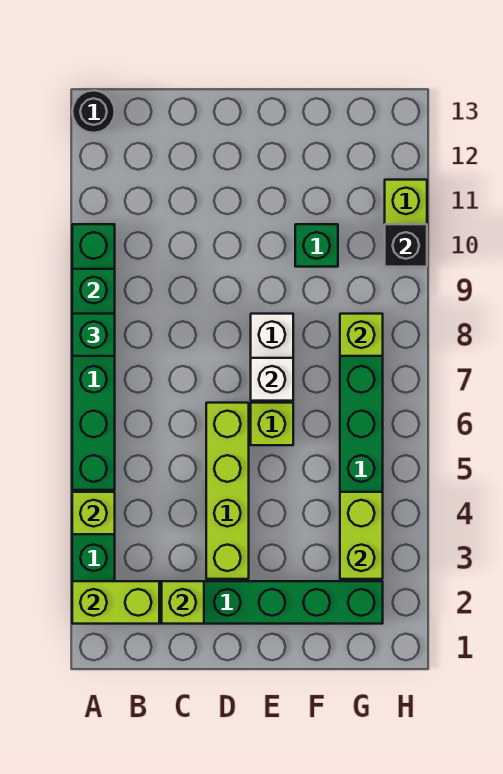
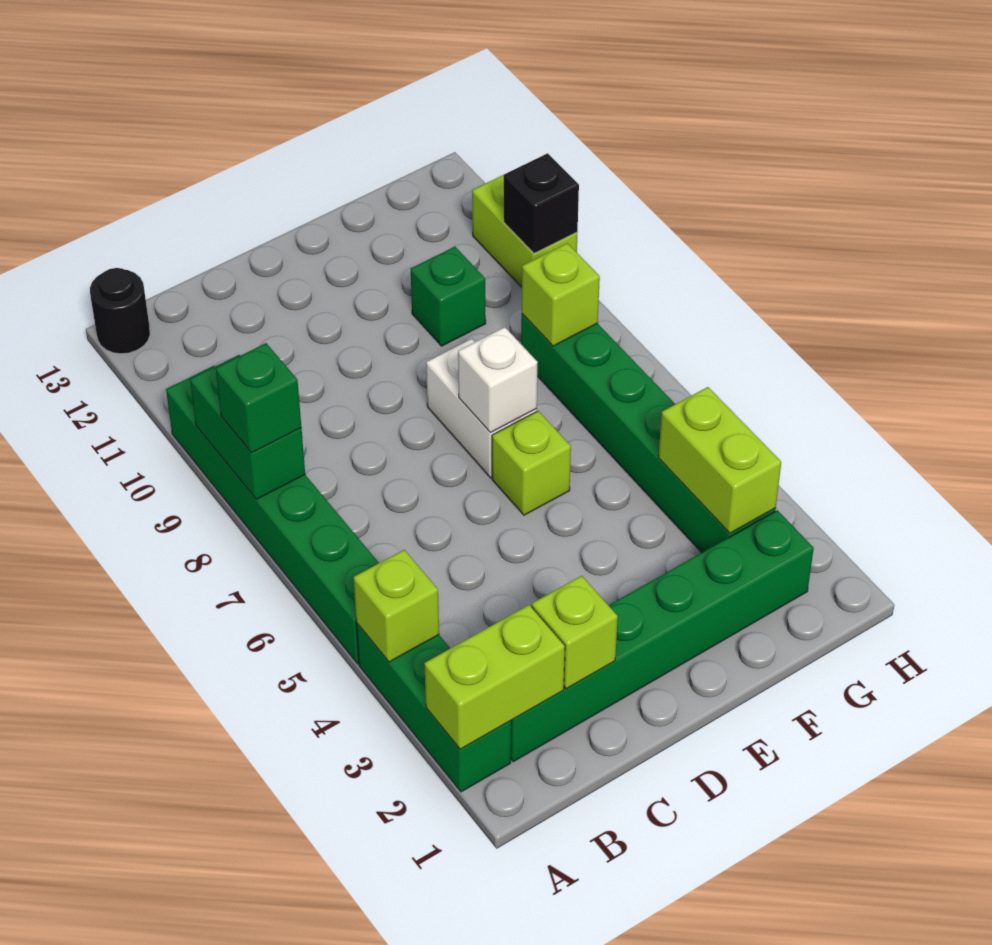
lime 1x4 brick [206,403,249,579] -> none

